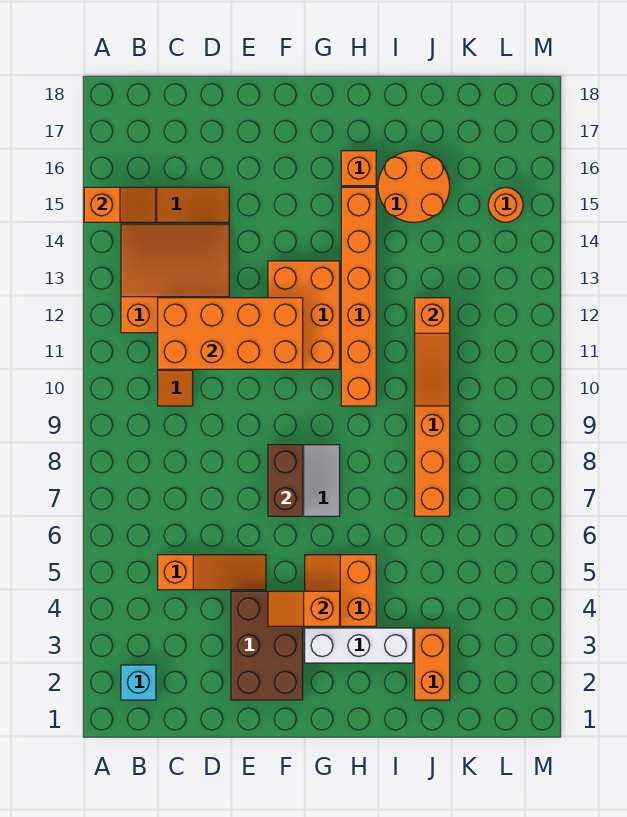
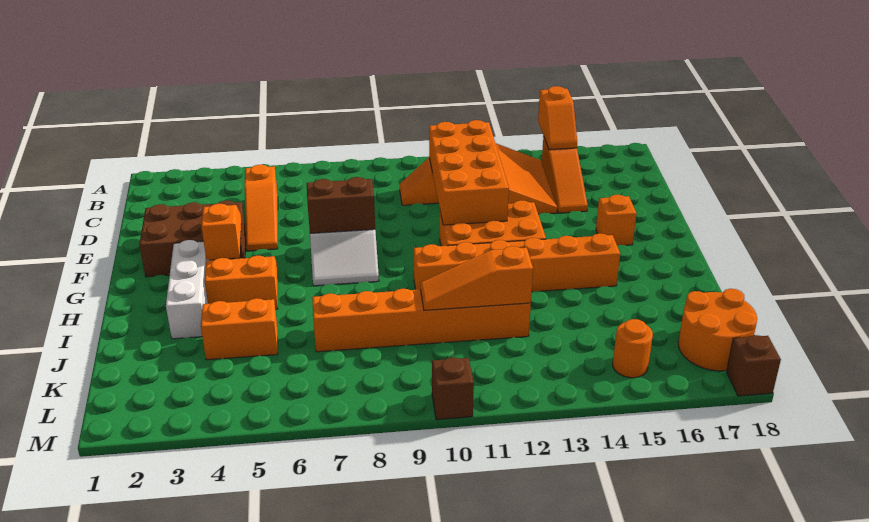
cyan 1x1 brick [121,665,156,700] -> none
orange 1x1 brick [341,151,376,186] -> orange 1x1 brick moved to [596,195,637,245]
orange 2x2 round brick [378,151,450,222] -> orange 2x2 round brick moved to [678,289,757,371]
orange 1x2 brick [415,628,450,700] -> orange 1x2 brick moved to [201,298,278,360]
none -> brown 1x1 brick [432,357,474,420]
none -> brown 1x1 brick [727,335,781,396]

